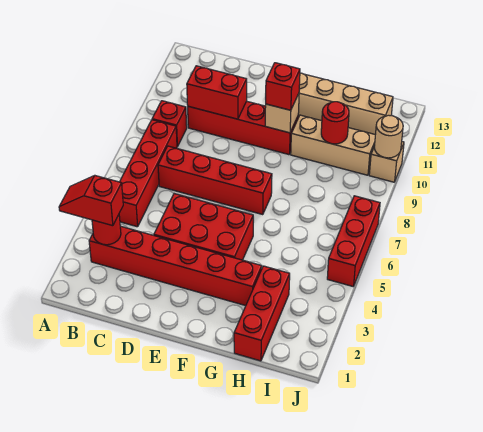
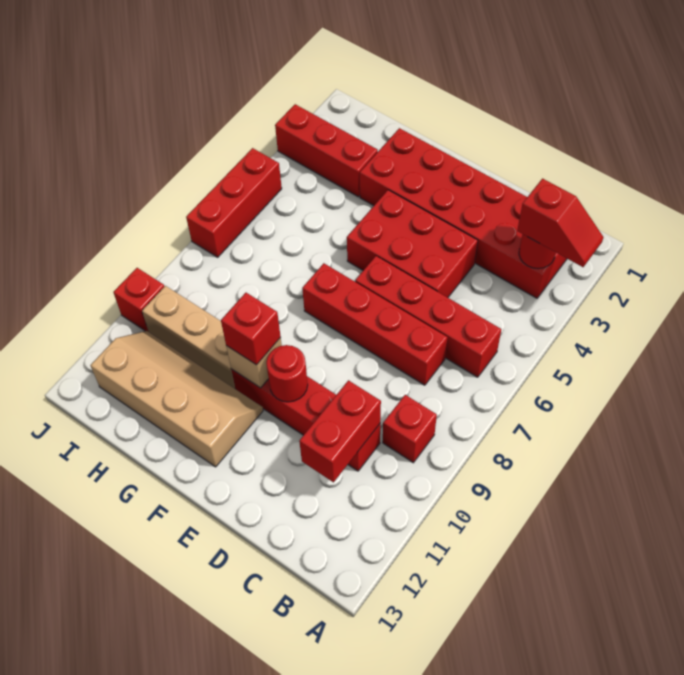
red 1x6 brick [89,226,262,306] -> red 2x6 brick [360,128,567,298]
red 1x4 brick [119,120,177,227] -> red 1x4 brick turned to [355,256,501,377]
red 1x2 brick [187,66,247,119] -> red 1x2 brick turned to [299,380,381,482]
red 1x3 brick [234,266,290,361] -> red 1x3 brick turned to [275,104,378,197]
red 1x1 round brick [321,102,349,144] -> red 1x1 round brick moved to [266,345,308,402]
tan 1x1 brick [369,142,404,182] -> red 1x1 brick [113,268,165,332]
tan 1x1 round brick [374,115,403,158] -> none

